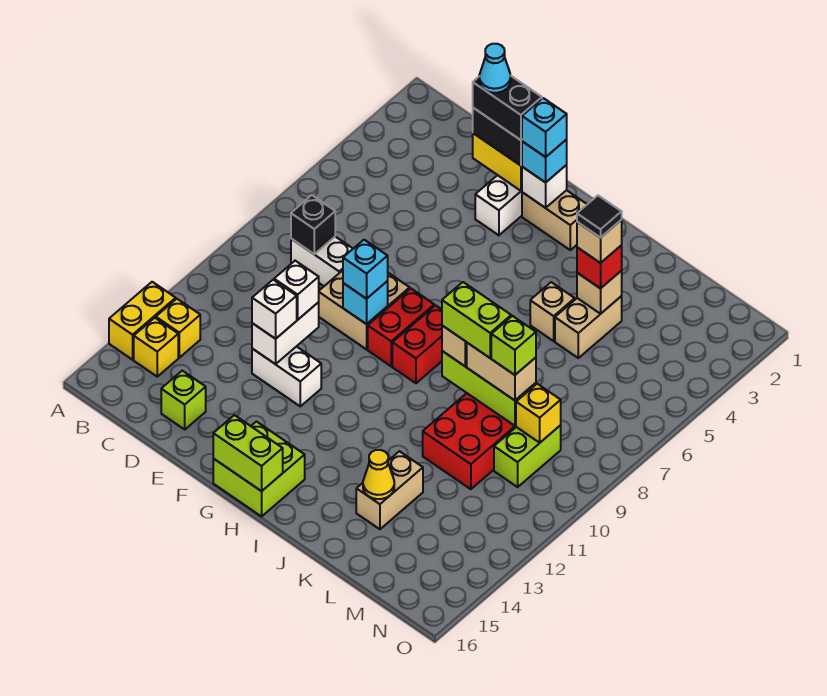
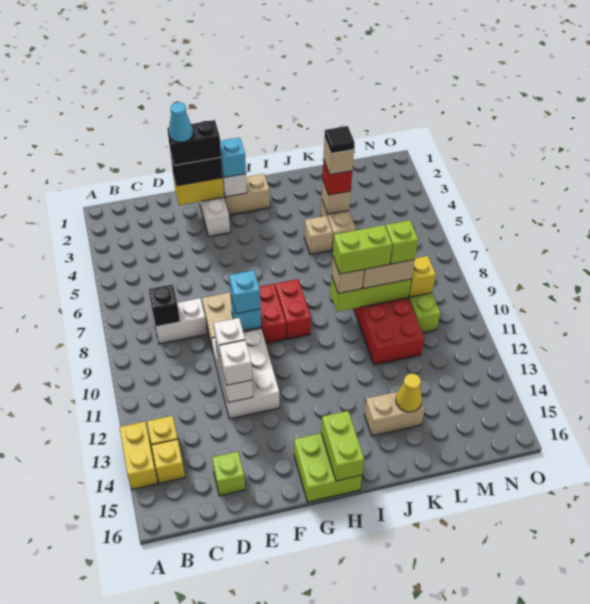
white 1x2 brick [252,346,321,406] -> white 2x3 brick [212,329,279,419]
cyan 1x1 brick [522,98,567,157] -> none
lime 1x2 brick [213,415,283,491] -> lime 1x2 brick turned to [321,411,364,481]
tan 1x2 brick [356,451,423,529] -> tan 1x2 brick turned to [364,392,425,436]

